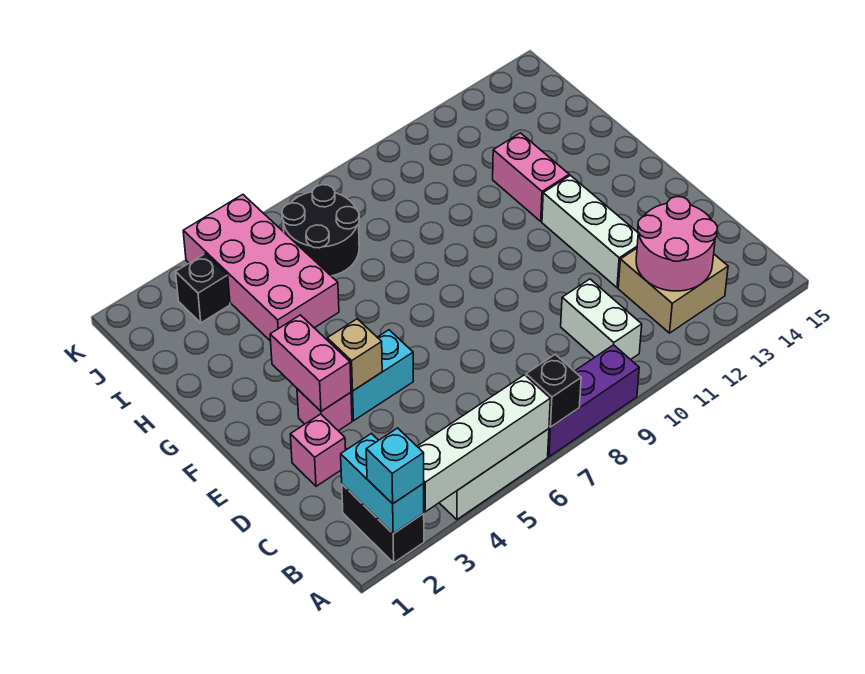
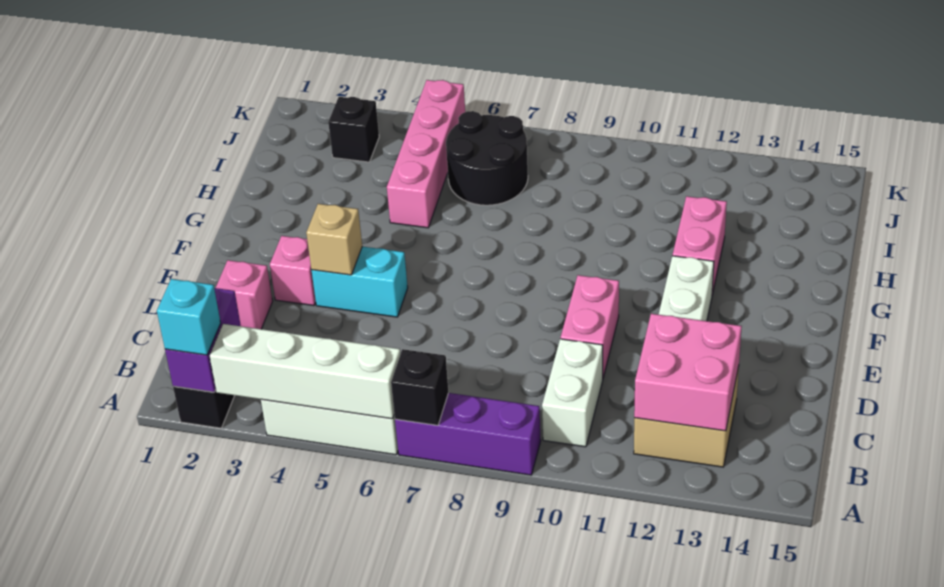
cyan 1x2 brick [341,434,424,534] -> purple 1x2 brick [165,288,241,392]
pink 2x2 round brick [636,197,717,291] -> pink 2x2 brick [634,314,742,431]
pink 1x2 brick [270,315,351,411] -> pink 1x2 brick moved to [561,275,619,378]
pink 2x4 brick [183,195,339,341] -> pink 1x4 brick [387,80,465,228]

